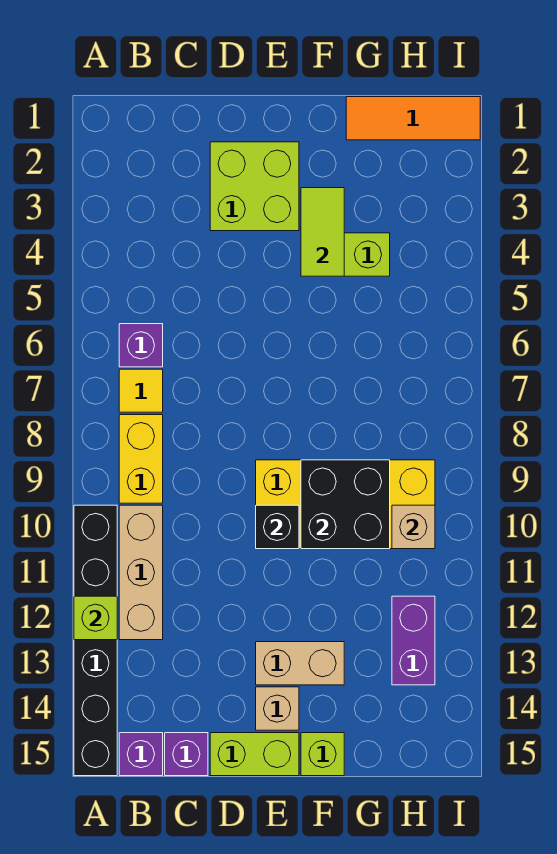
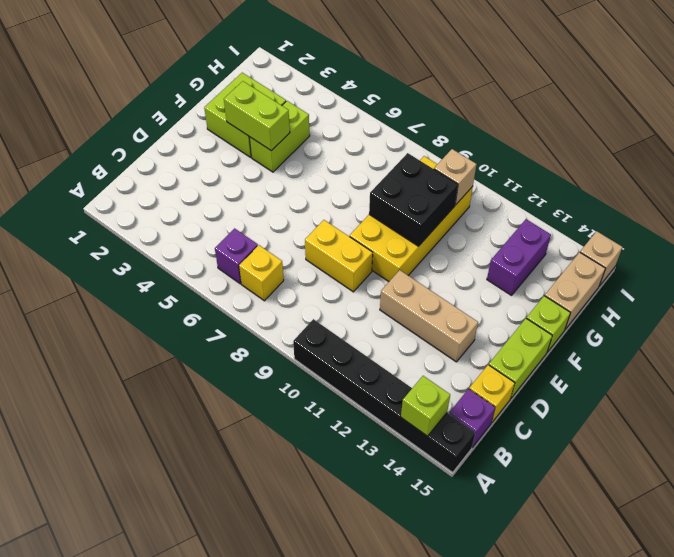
lime 1x1 brick [74,596,117,640] -> lime 1x1 brick moved to [401,376,450,436]
yellow 1x1 tile [119,369,163,412] -> yellow 1x1 brick [239,245,284,301]
yellow 1x2 brick [119,415,163,503] -> yellow 1x2 brick moved to [305,220,373,292]
tan 1x3 brick [119,505,163,640] -> tan 1x3 brick moved to [380,270,478,362]
purple 1x1 brick [165,733,208,776] -> yellow 1x1 brick [469,365,515,423]
lime 2x2 brick [210,142,299,231] -> lime 2x2 brick moved to [204,73,286,157]
black 1x1 brick [256,505,299,549] -> none
tan 1x2 brick [256,642,344,685] -> tan 1x2 brick moved to [545,252,606,330]
tan 1x1 brick [256,687,299,730] -> tan 1x1 brick moved to [580,231,622,286]
lime 1x2 tile [301,188,344,276] -> lime 1x2 brick [224,81,290,151]
orange 1x3 tile [346,97,480,140] -> none
purple 1x2 brick [392,596,435,685] -> purple 1x2 brick turned to [487,219,551,295]

